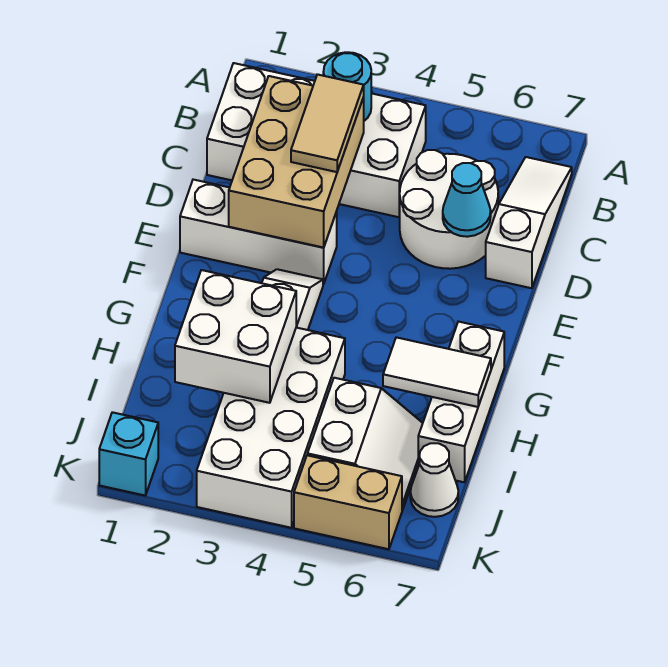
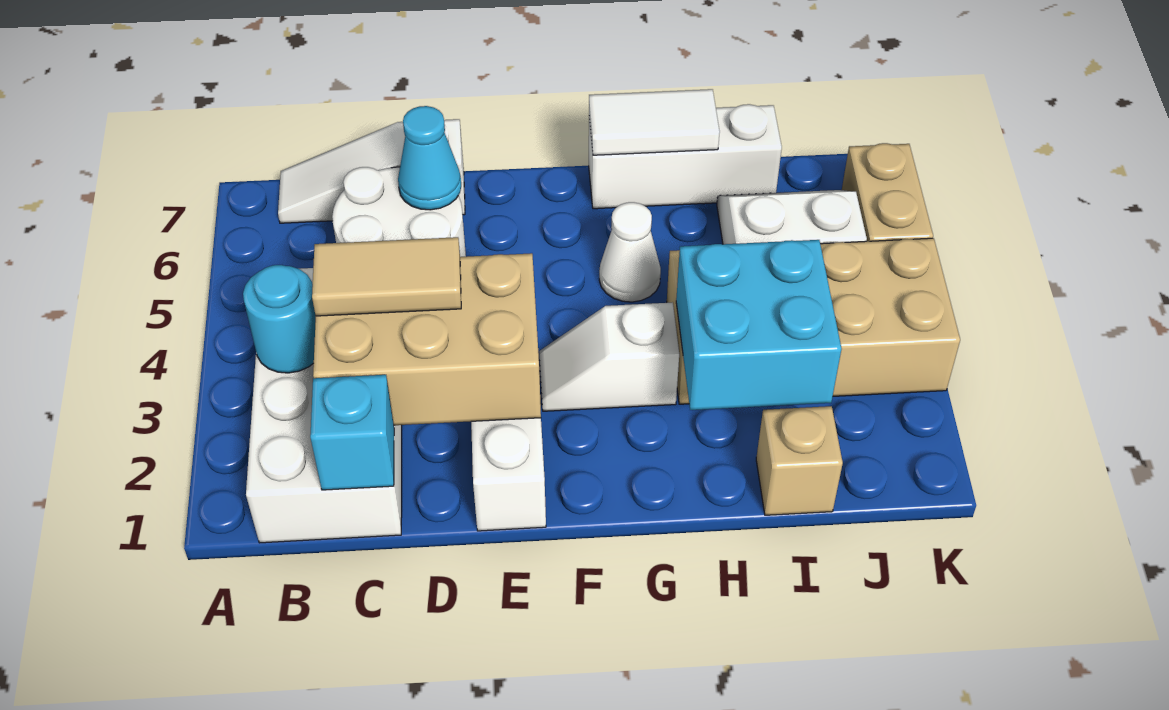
white 2x2 brick [175,270,296,403] -> cyan 2x2 brick [676,240,842,410]
white 2x4 brick [197,328,345,528] -> tan 2x4 brick [667,238,960,404]
white 1x2 tile [383,337,491,407] -> white 1x2 tile turned to [589,89,720,155]
none -> tan 1x1 brick [756,406,843,515]
white 1x1 cone [410,443,458,517] -> white 1x1 cone moved to [599,202,661,302]
cyan 1x1 brick [99,412,158,495] -> cyan 1x1 brick moved to [310,375,394,490]

